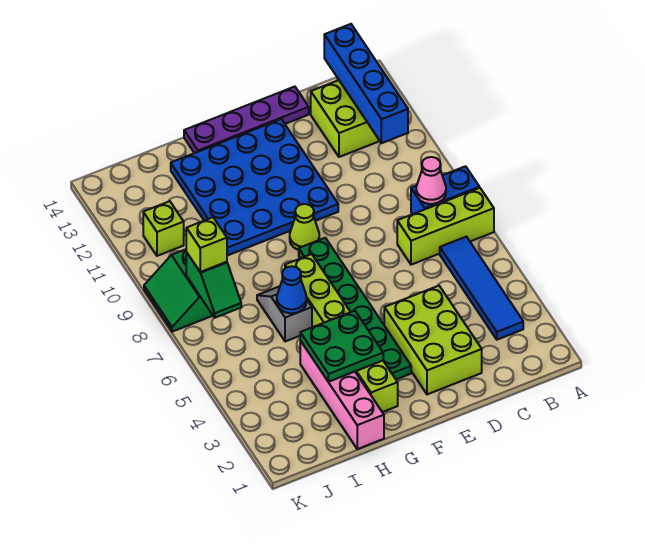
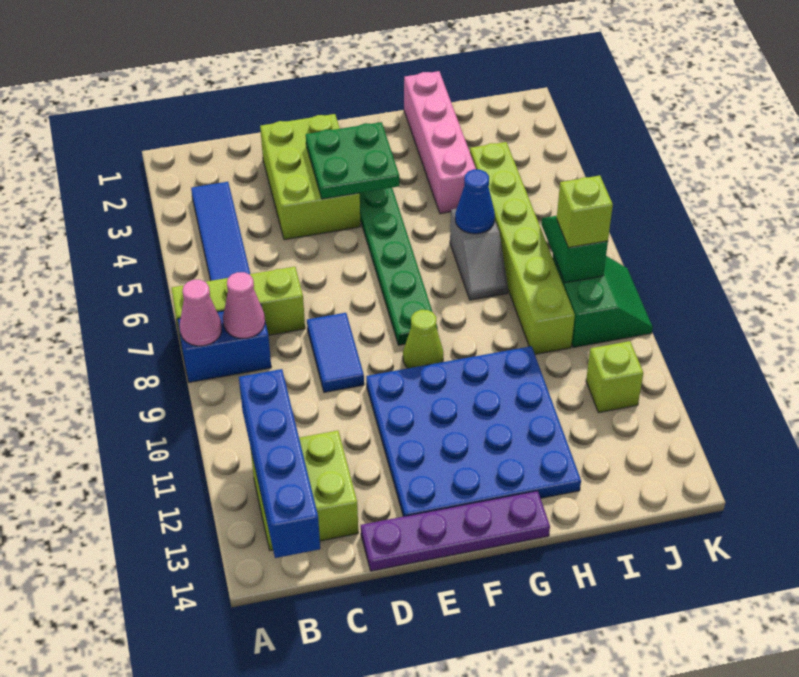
none -> pink 1x1 cone [180,280,222,346]
none -> blue 1x2 tile [307,313,364,392]
lime 1x6 brick [285,254,398,412] -> lime 1x6 brick moved to [470,142,575,354]
green 2x2 plate [300,311,383,382] -> green 2x2 plate moved to [306,122,399,199]

